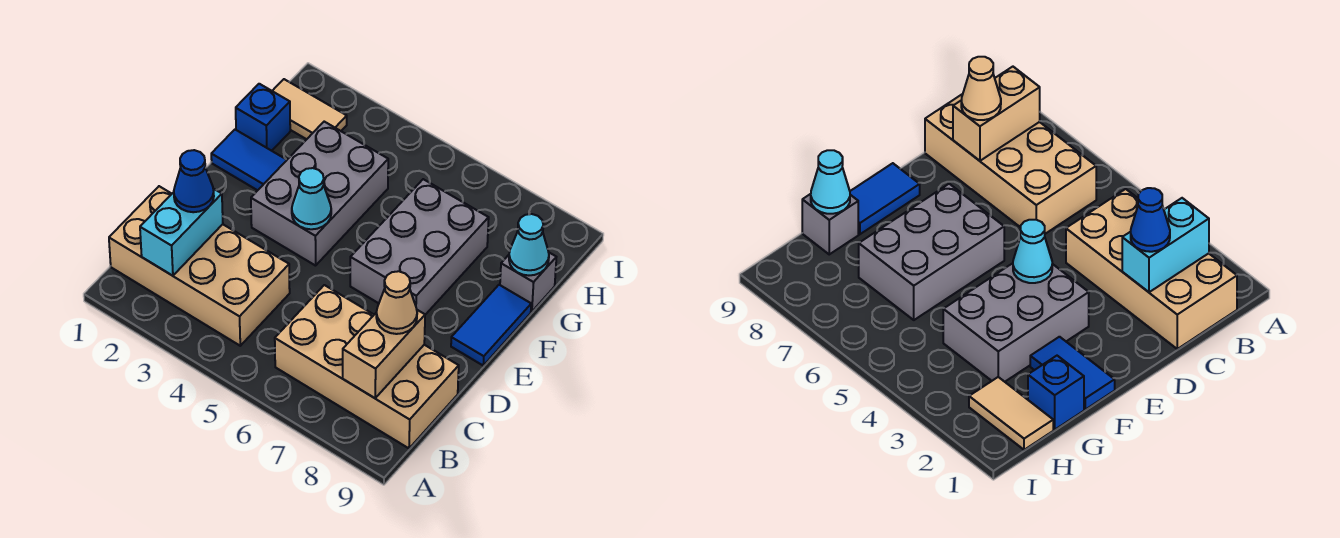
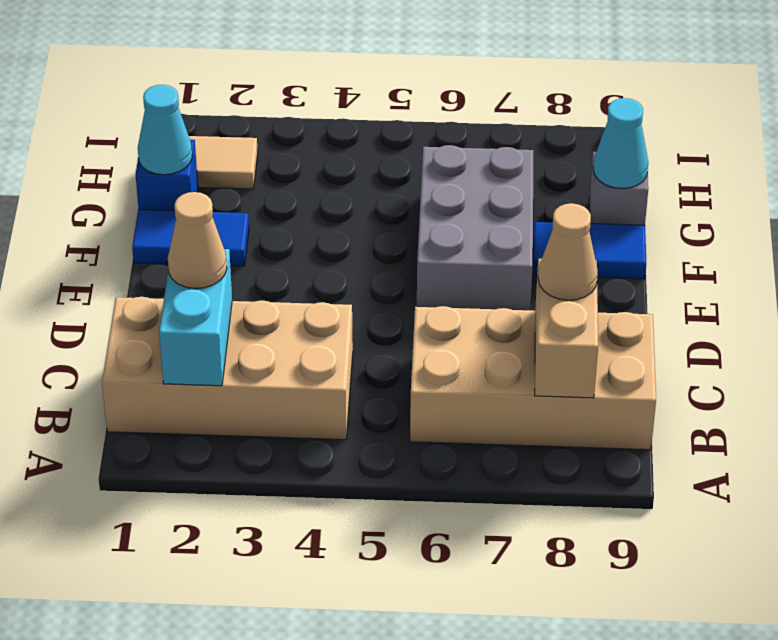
blue 1x1 cone [174,150,214,212] -> tan 1x1 cone [168,192,227,289]
grey 2x3 brick [251,122,388,266] -> none
cyan 1x1 cone [292,168,331,229] -> cyan 1x1 cone moved to [138,85,192,175]
blue 1x2 tile [451,285,531,365] -> blue 1x2 tile turned to [533,222,646,279]

